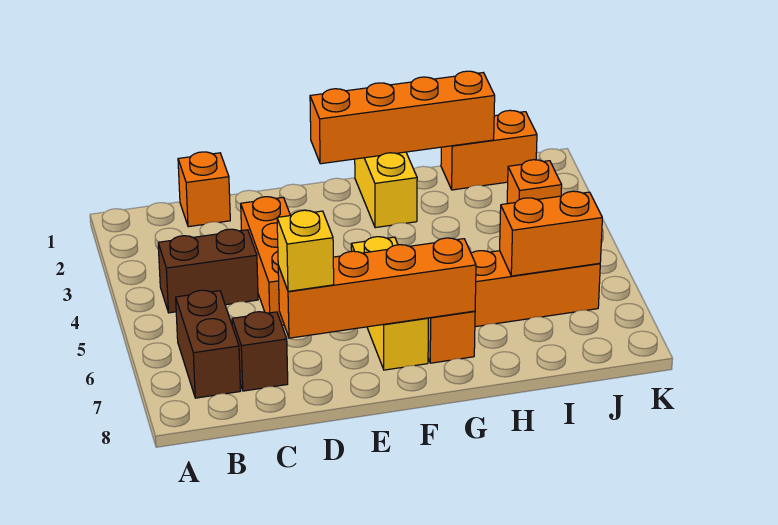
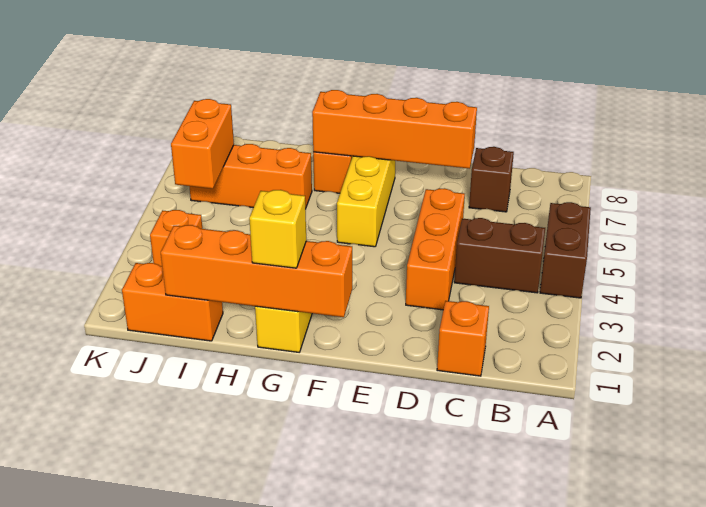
brown 1x2 brick [176,290,240,398] -> brown 1x2 brick moved to [540,202,591,298]
yellow 1x1 brick [277,210,334,291] -> yellow 1x1 brick moved to [249,190,306,268]
orange 1x2 brick [500,191,602,276] -> orange 1x2 brick turned to [171,99,234,189]

